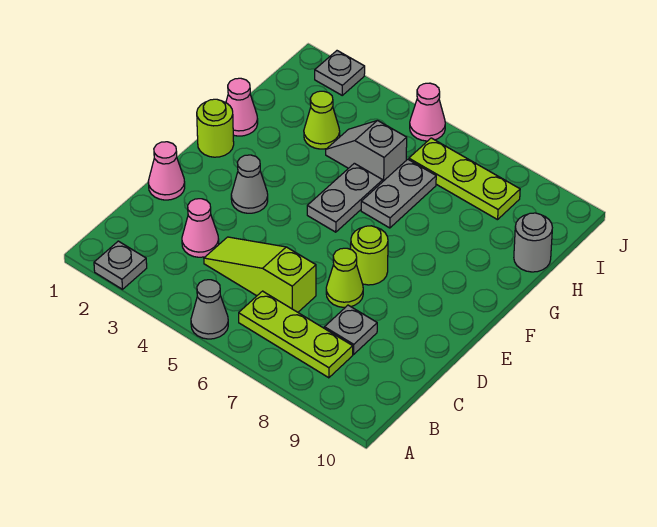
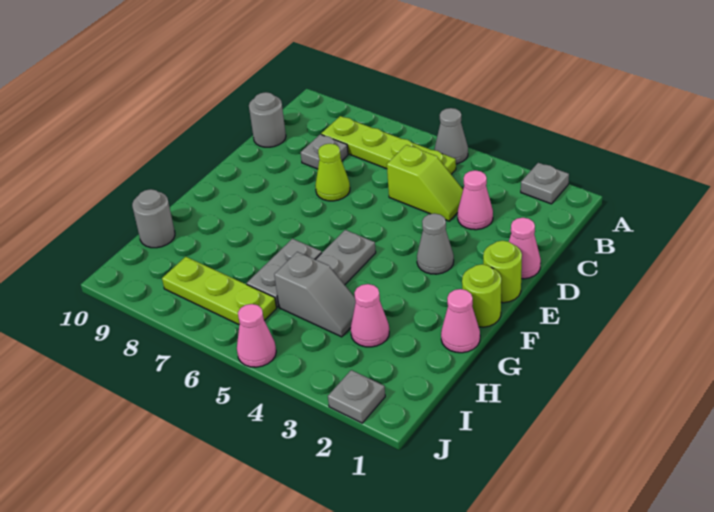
lime 1x3 plate [239,291,353,378] -> lime 1x4 plate [321,116,456,174]
lime 1x3 slope [204,237,316,312] -> lime 1x2 slope [387,145,463,221]
none -> grey 1x1 round brick [249,92,286,147]
lime 1x1 round brick [351,226,388,285] -> lime 1x1 round brick moved to [483,241,522,303]
lime 1x1 cone [304,91,340,149] -> pink 1x1 cone [351,284,389,347]

